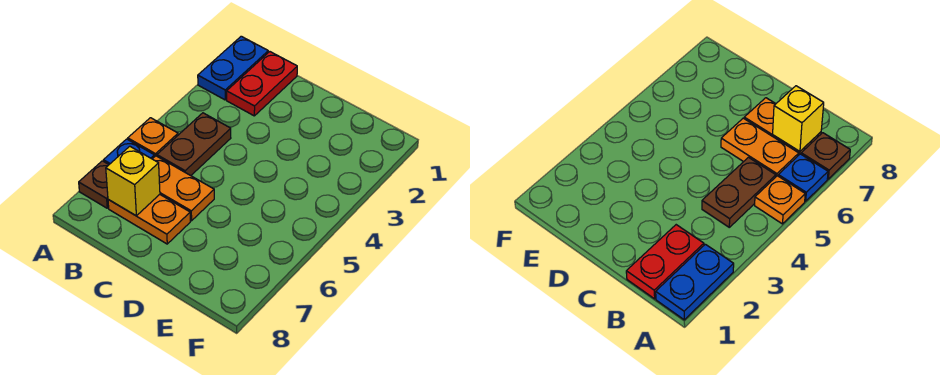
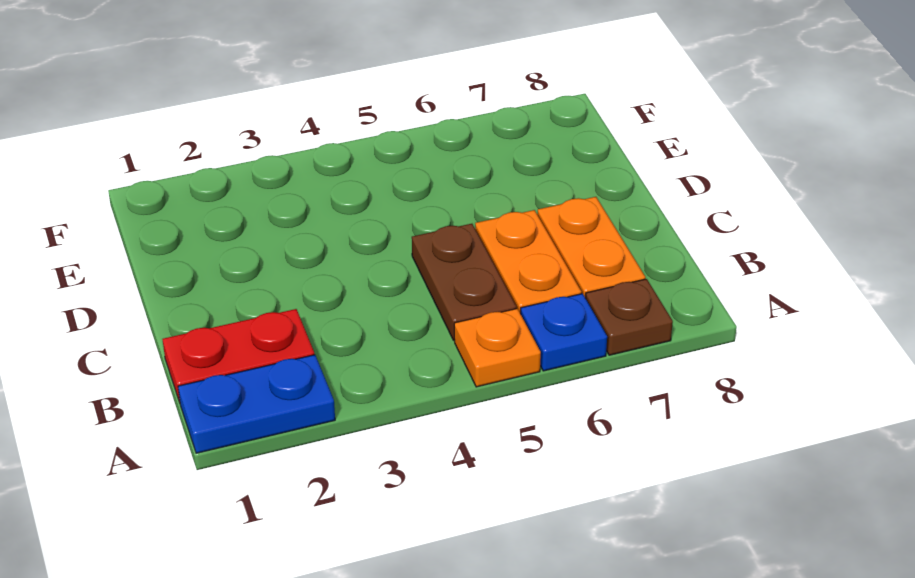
brown 1x2 plate [157,113,231,176] -> brown 1x2 plate turned to [412,224,516,340]
yellow 1x1 brick [106,146,160,216] -> none

